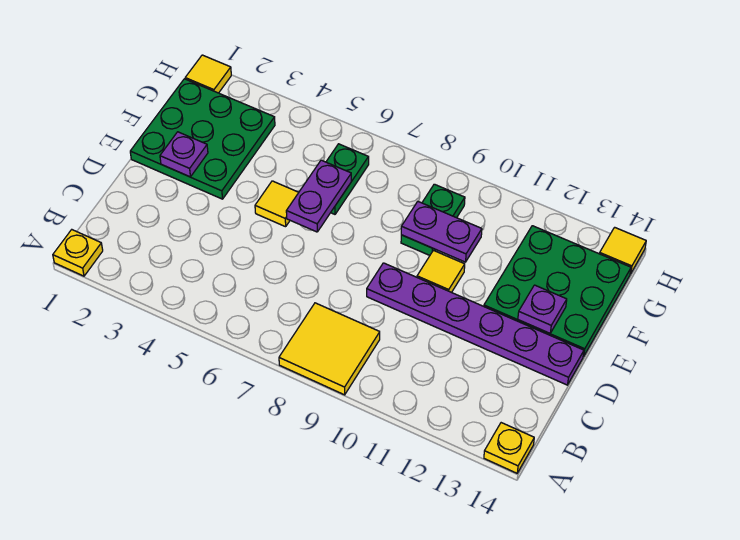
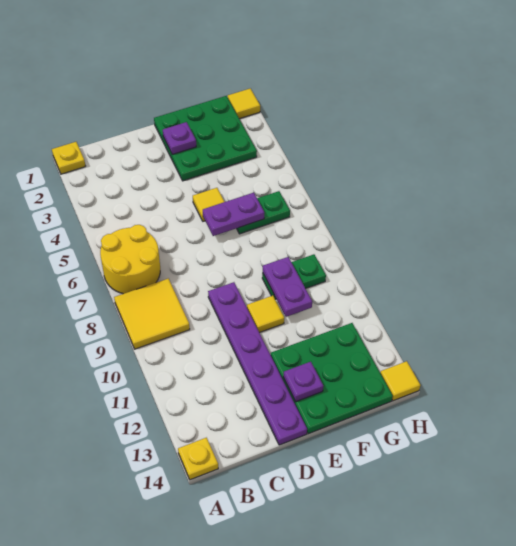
none -> yellow 2x2 round brick [100,225,160,294]

